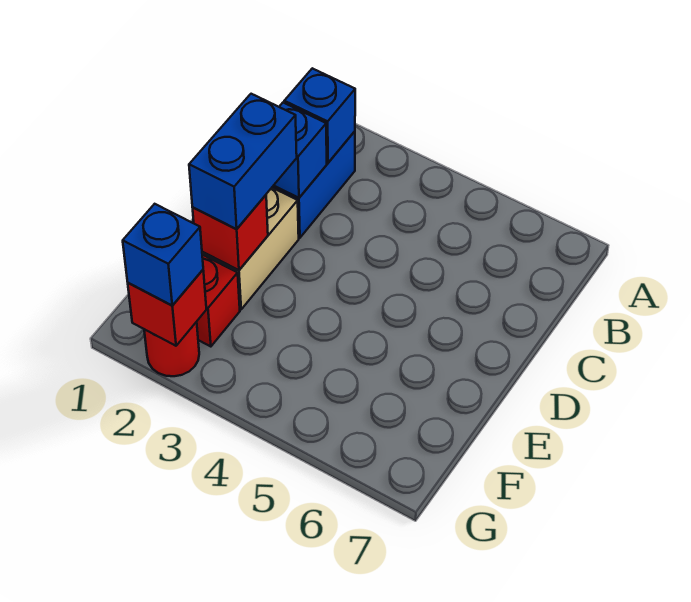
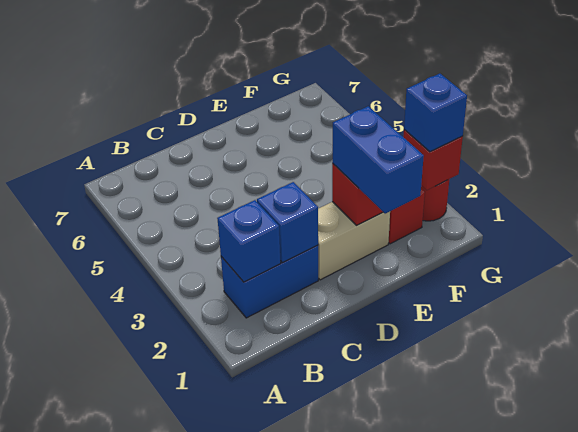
blue 1x2 brick [189,94,297,229] -> blue 1x2 brick turned to [332,106,424,214]

